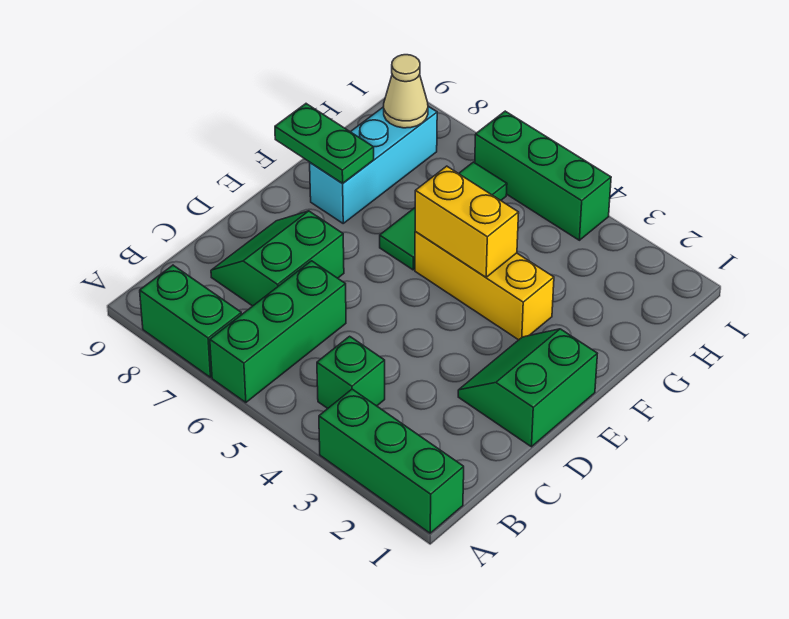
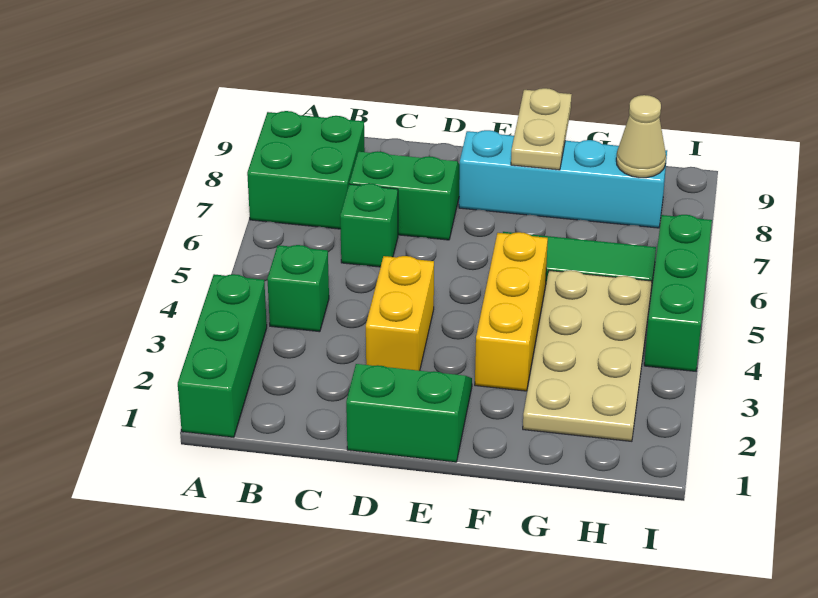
green 1x3 brick [210,261,346,403] -> green 1x1 brick [340,183,398,267]
green 1x2 brick [140,265,242,377] -> green 2x2 brick [247,111,365,229]
yellow 1x2 brick [415,166,519,277] -> yellow 1x2 brick moved to [366,256,434,371]
cyan 1x3 brick [310,106,437,223] -> cyan 1x4 brick [459,130,667,228]
green 1x2 plate [275,104,374,183] -> tan 1x2 plate [511,88,572,170]
none -> tan 2x4 plate [523,270,652,441]

